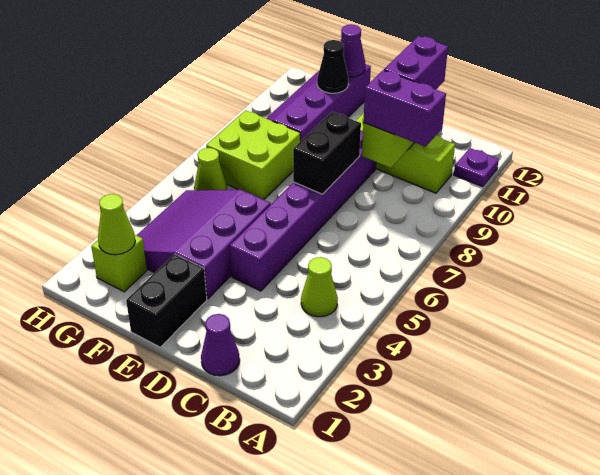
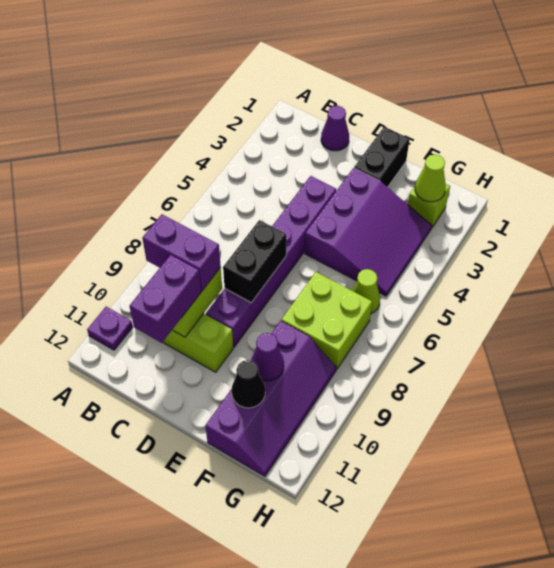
lime 1x1 cone [301,257,338,317] -> none
purple 1x1 cone [340,24,365,77] -> purple 1x1 cone moved to [251,333,284,381]

